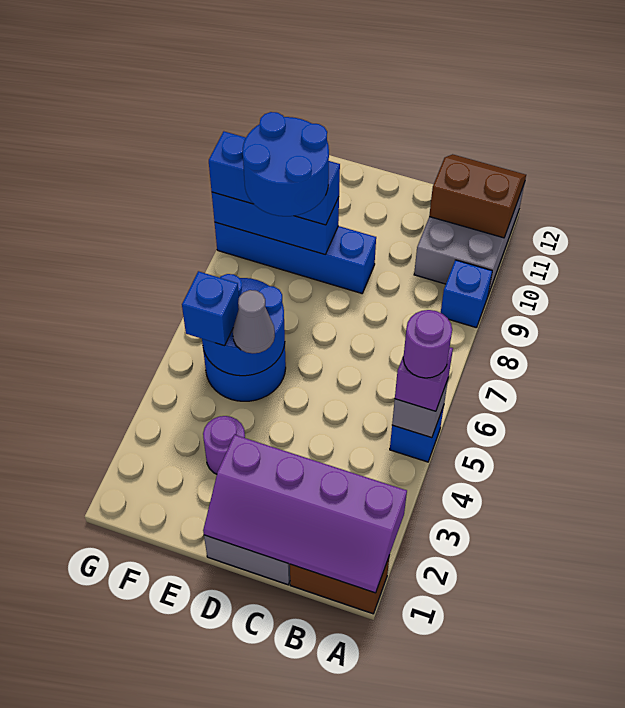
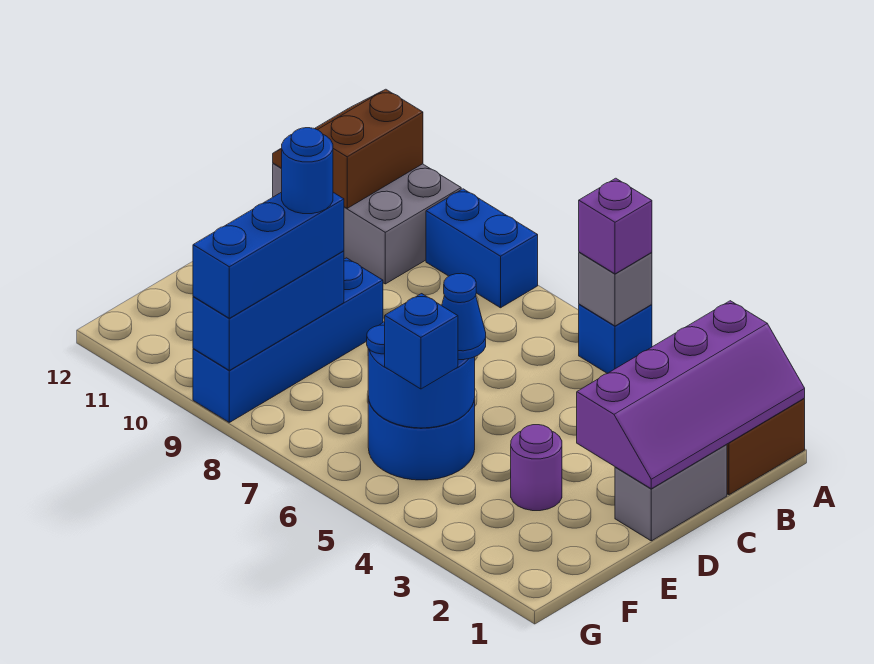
purple 1x1 round brick [403,310,452,378] -> none
blue 1x1 brick [441,260,492,328] -> blue 1x2 brick [426,189,538,308]
grey 1x1 cone [233,290,275,353] -> blue 1x1 cone [442,273,486,360]
blue 2x2 round brick [243,112,329,216] -> blue 1x1 round brick [282,128,333,214]

